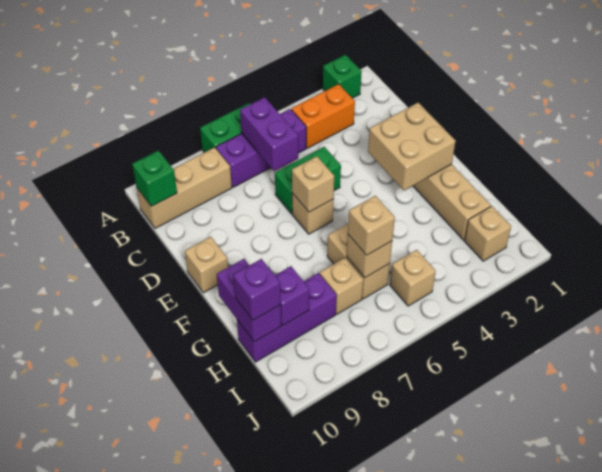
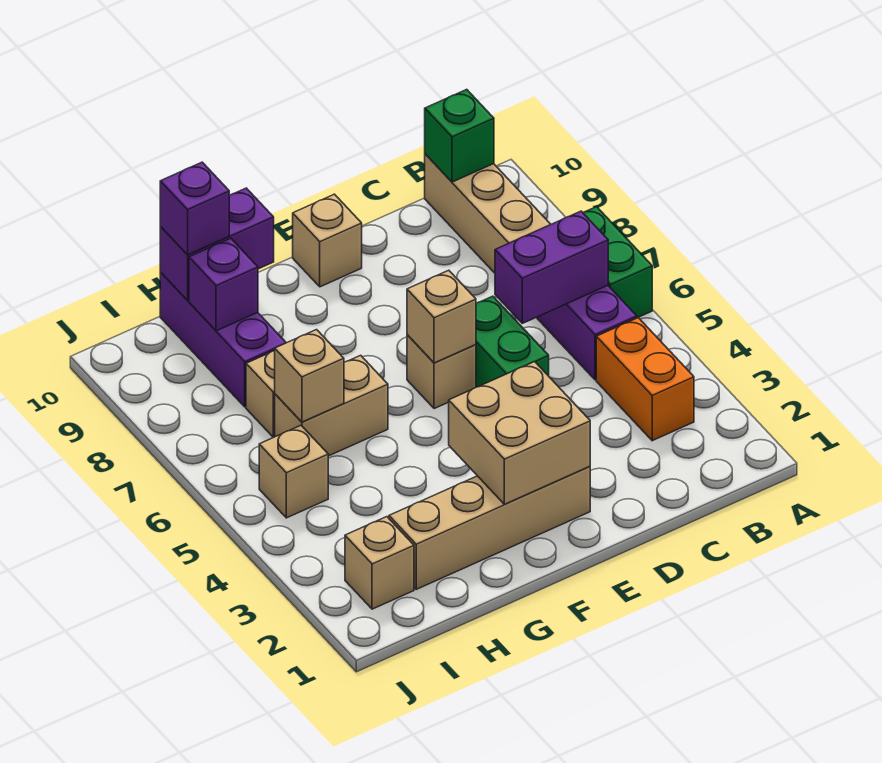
green 1x1 brick [323,55,362,98] -> none
tan 1x1 brick [348,196,395,255] -> none

